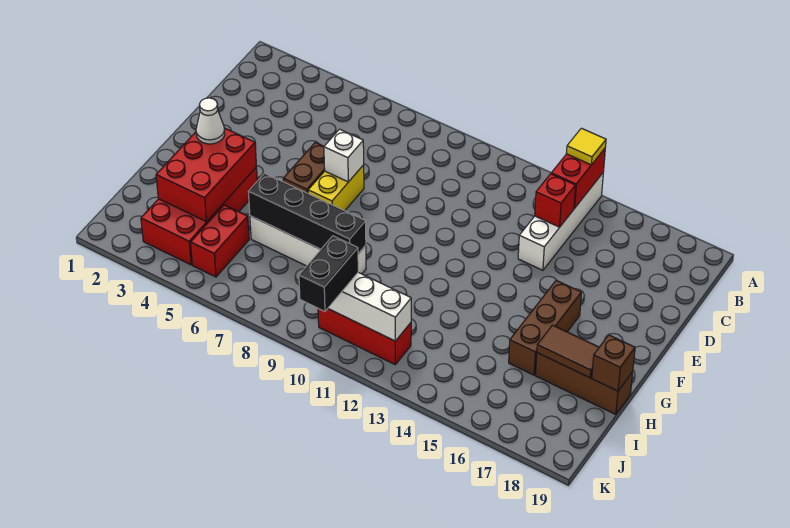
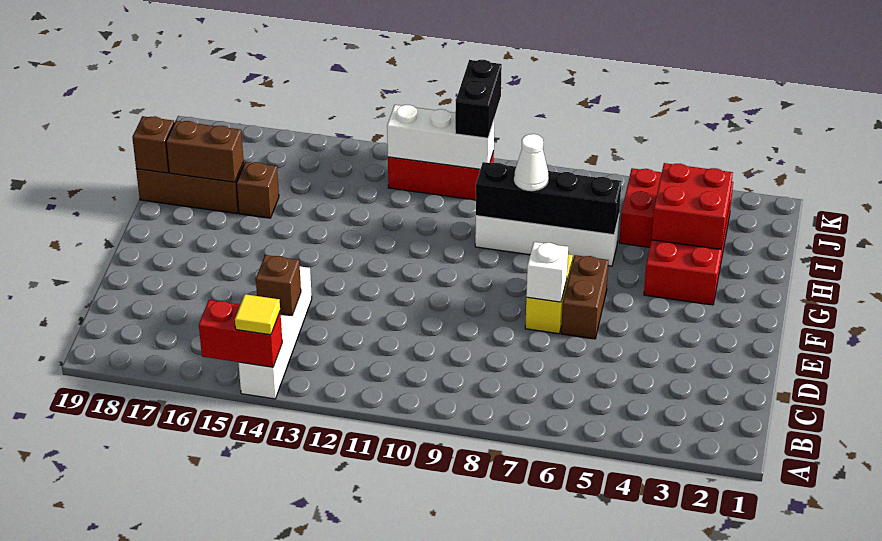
red 1x2 brick [551,149,605,208] -> red 1x2 brick turned to [199,300,282,367]
red 1x1 brick [535,174,576,227] -> brown 1x1 brick [256,255,301,316]
brown 1x3 brick [509,280,582,375] -> brown 1x1 brick [236,162,279,218]
red 2x3 brick [156,128,257,222] -> red 2x2 brick [652,163,733,249]
white 1x1 cone [196,98,225,144] -> white 1x1 cone moved to [514,134,548,191]
brown 1x2 tile [537,325,599,378] -> brown 1x2 brick [166,121,244,182]

